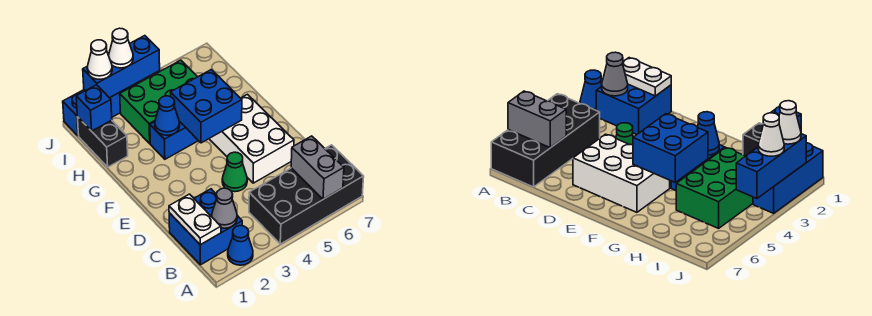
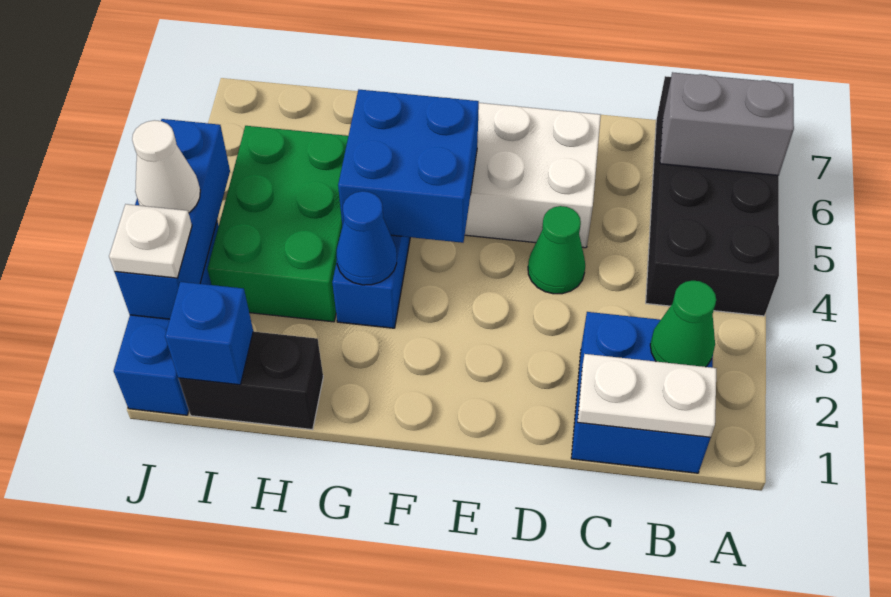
blue 1x1 cone [228,226,253,265] -> none
grey 1x1 cone [212,188,237,228] -> green 1x1 cone [650,281,716,367]
white 1x1 cone [87,40,112,79] -> white 1x1 plate [109,204,192,278]

